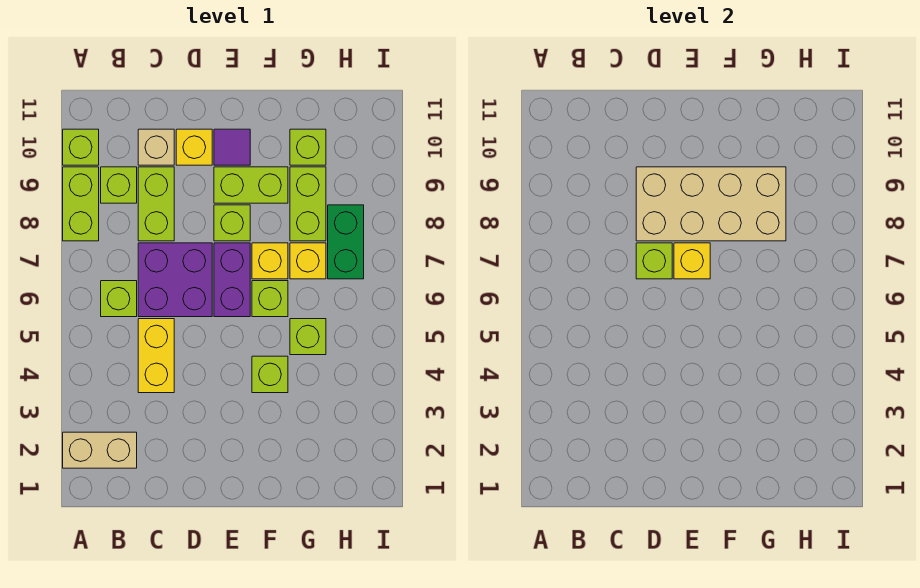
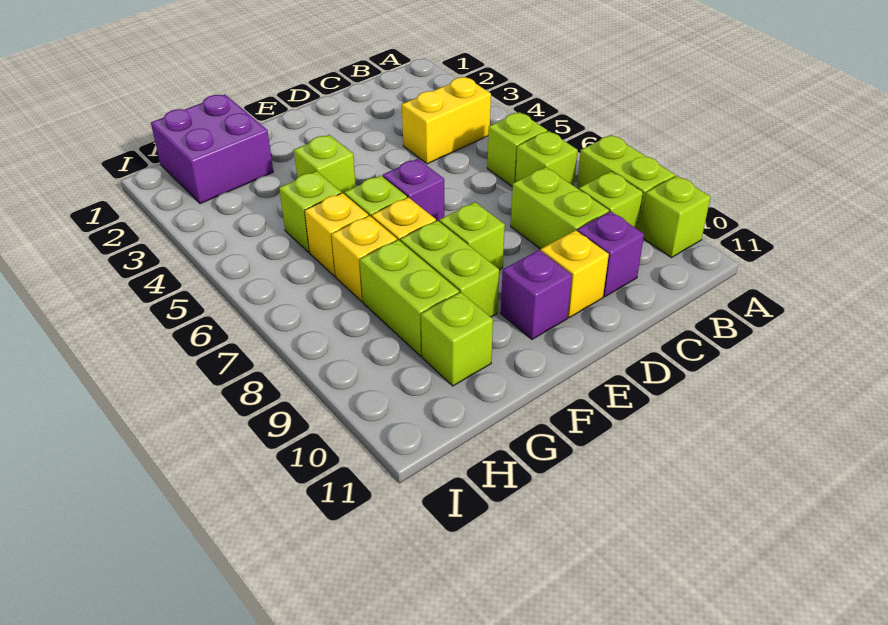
tan 1x2 brick [63,432,137,468] -> none
yellow 1x2 brick [138,319,174,393] -> yellow 1x2 brick turned to [402,77,491,164]
purple 2x2 brick [138,243,212,317] -> purple 2x2 brick moved to [151,94,273,204]
tan 1x1 brick [138,129,174,165] -> purple 1x1 brick [577,211,644,297]
lime 1x1 brick [636,243,672,279] -> lime 1x1 brick moved to [515,131,578,186]
tan 2x4 brick [636,167,786,241] -> none
purple 1x2 brick [214,243,250,317] -> purple 1x1 brick [383,159,444,221]
yellow 1x1 brick [674,243,710,279] -> yellow 1x1 brick moved to [305,193,368,276]
lime 1x2 brick [214,167,288,203] -> lime 1x2 brick turned to [400,221,499,317]
purple 1x1 tile [214,129,250,165] -> purple 1x1 brick [501,250,572,339]
green 1x2 brick [328,205,364,279] -> none

